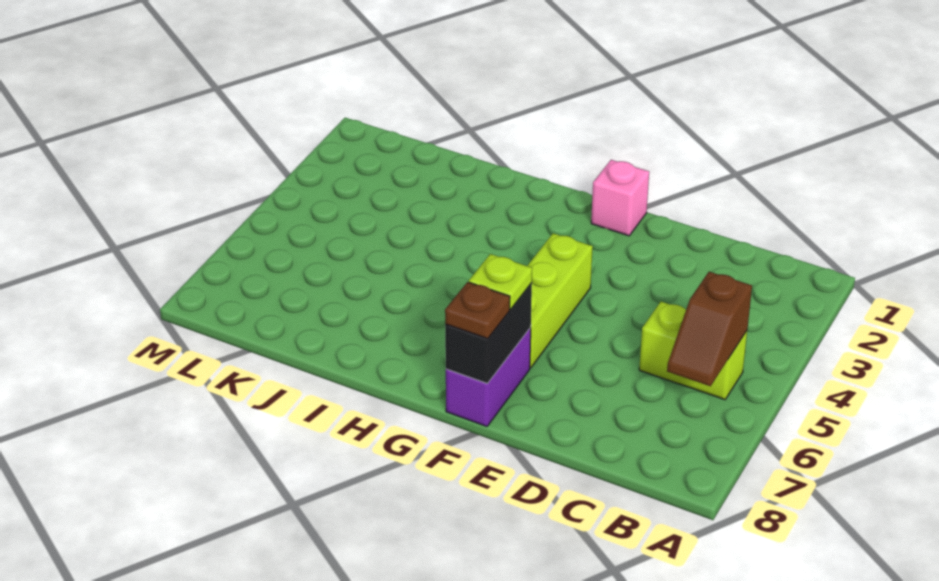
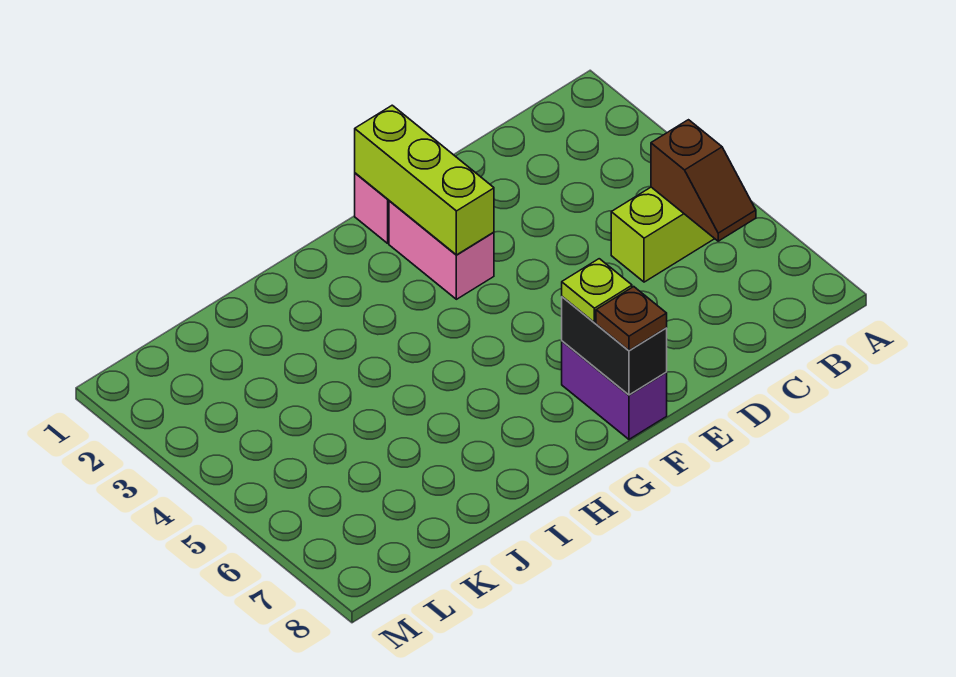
none -> pink 1x2 brick [389,201,494,299]
lime 1x3 brick [527,233,593,368] -> lime 1x3 brick moved to [355,105,494,255]

